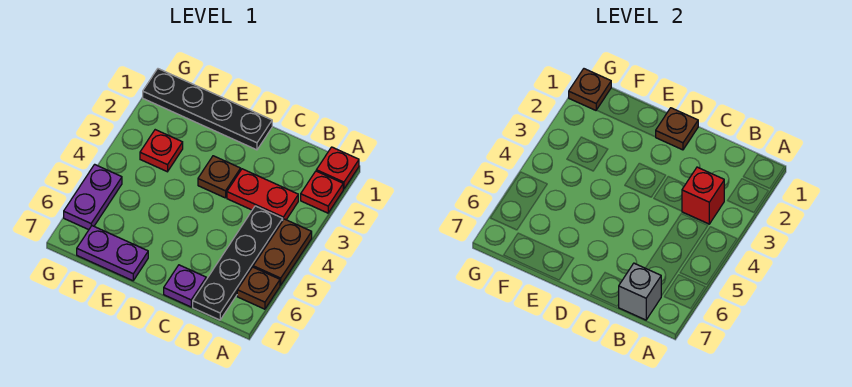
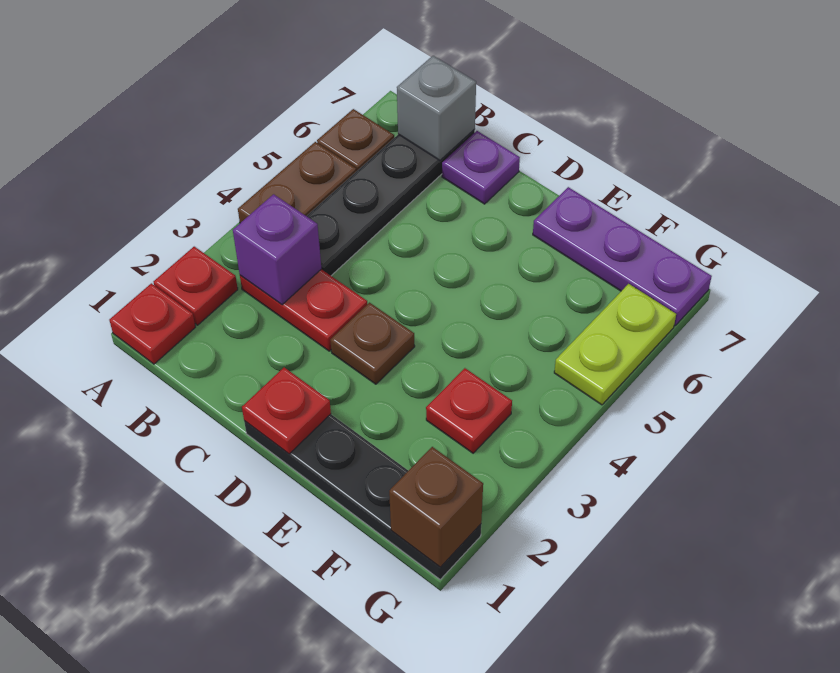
red 1x1 brick [682,167,724,224] -> purple 1x1 brick [233,194,321,305]
brown 1x1 plate [656,108,698,150] -> red 1x1 plate [242,367,331,454]
purple 1x2 plate [77,226,148,281] -> purple 1x3 plate [533,187,712,325]
brown 1x1 plate [569,69,611,110] -> brown 1x1 brick [389,447,483,567]
purple 1x2 plate [64,164,122,230] -> lime 1x2 plate [554,284,676,405]

